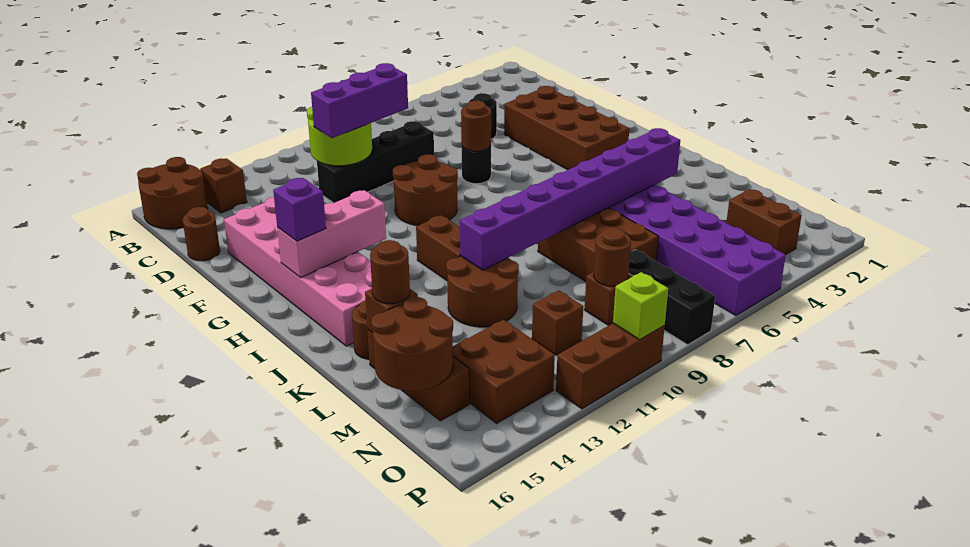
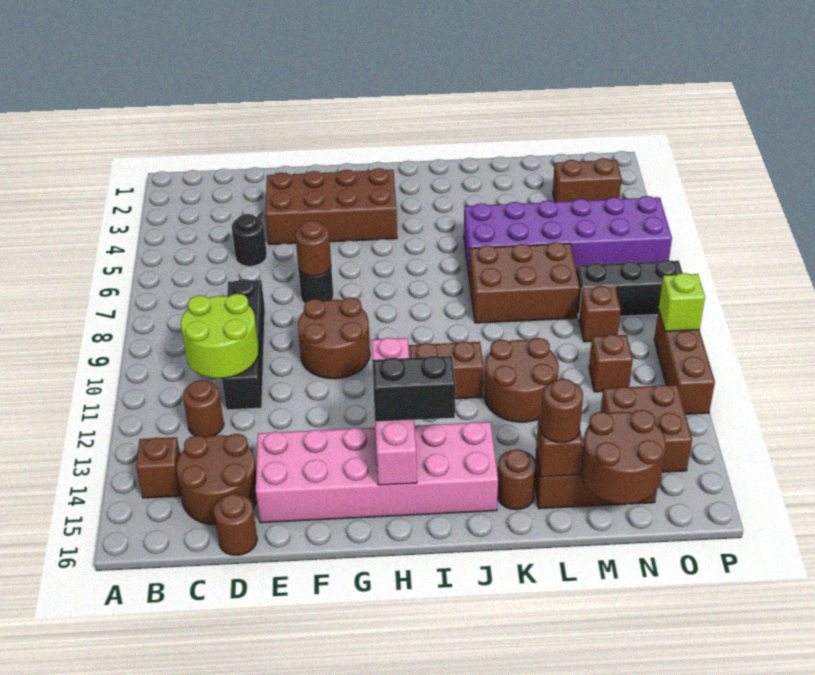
brown 2x2 round brick [137,157,208,229] -> brown 2x2 round brick moved to [176,434,257,525]
purple 1x3 brick [311,63,408,138] -> none
pink 1x3 brick [277,190,386,278] -> pink 1x4 brick [371,338,417,485]
none -> black 1x2 brick [372,356,455,422]
purple 1x1 brick [273,178,326,241] -> none
purple 1x8 brick [460,128,680,270] -> none
brown 1x1 round brick [594,228,631,286] -> brown 1x1 round brick moved to [183,380,224,437]

